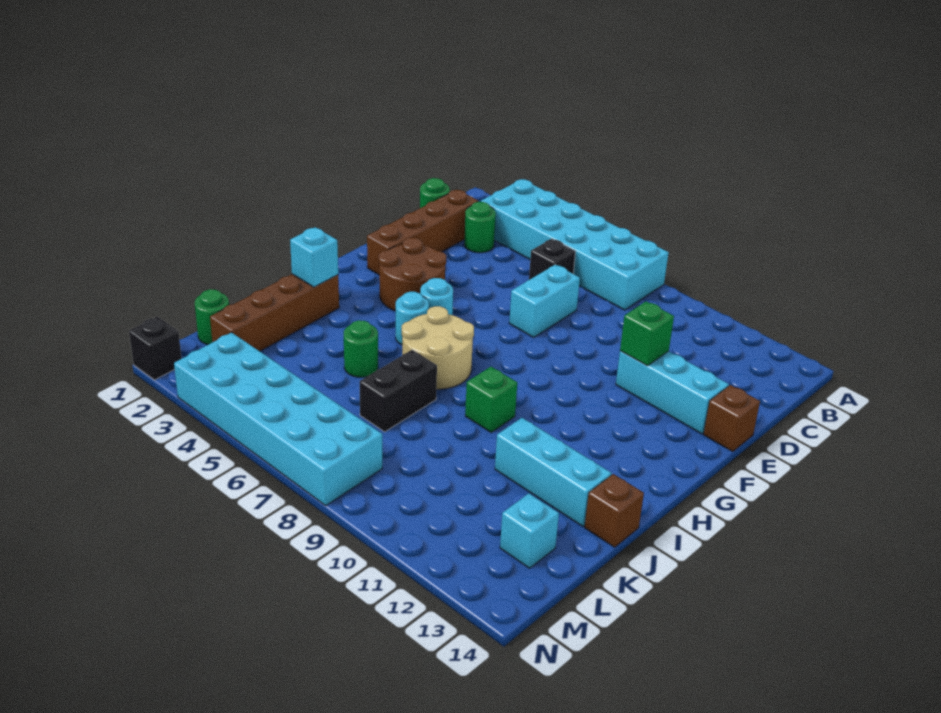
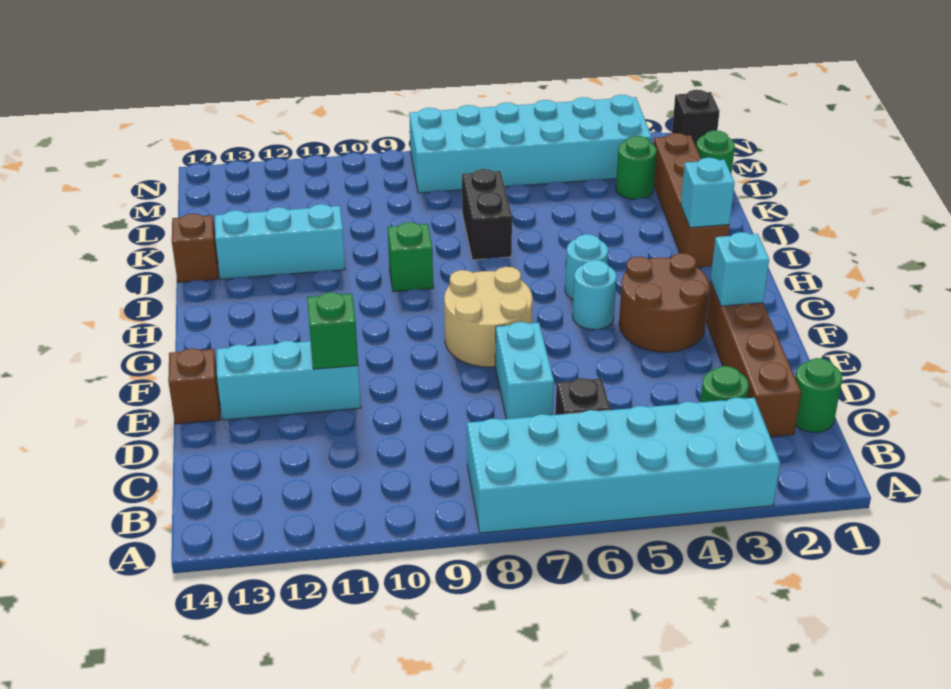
tan 2x2 round brick [402,306,474,389] -> tan 2x2 round brick moved to [444,267,532,367]
green 1x1 round brick [344,320,378,377] -> green 1x1 round brick moved to [616,136,656,199]
cyan 1x1 brick [500,494,559,568] -> cyan 1x1 brick moved to [711,232,769,306]

